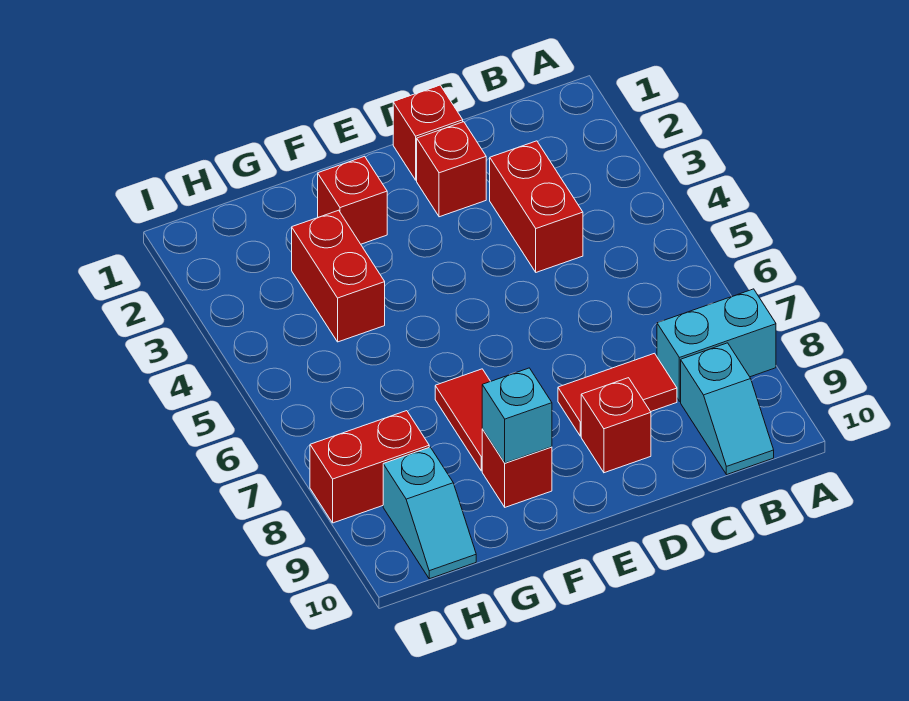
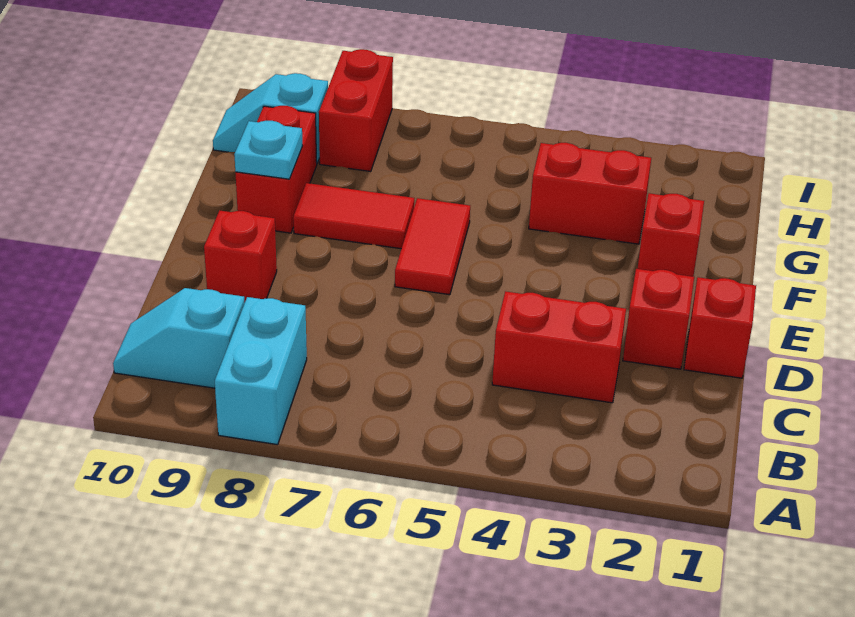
red 1x2 tile [558,353,677,436] -> red 1x2 tile moved to [395,198,470,295]
red 1x1 brick [482,429,552,507] -> red 1x2 brick [235,106,317,233]
cyan 1x1 brick [482,368,552,463] -> cyan 1x1 plate [234,121,303,179]

